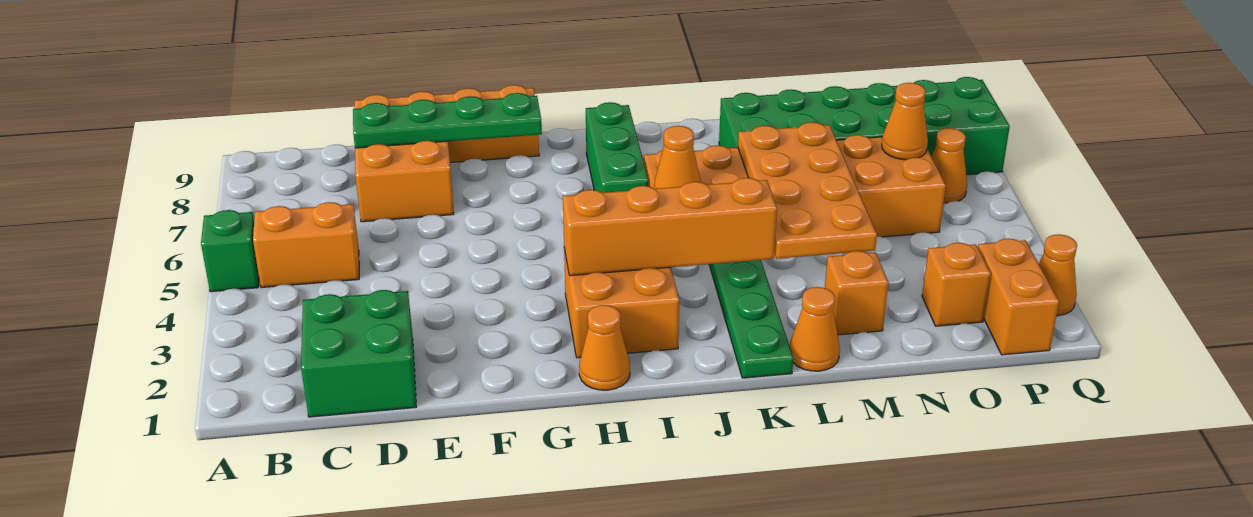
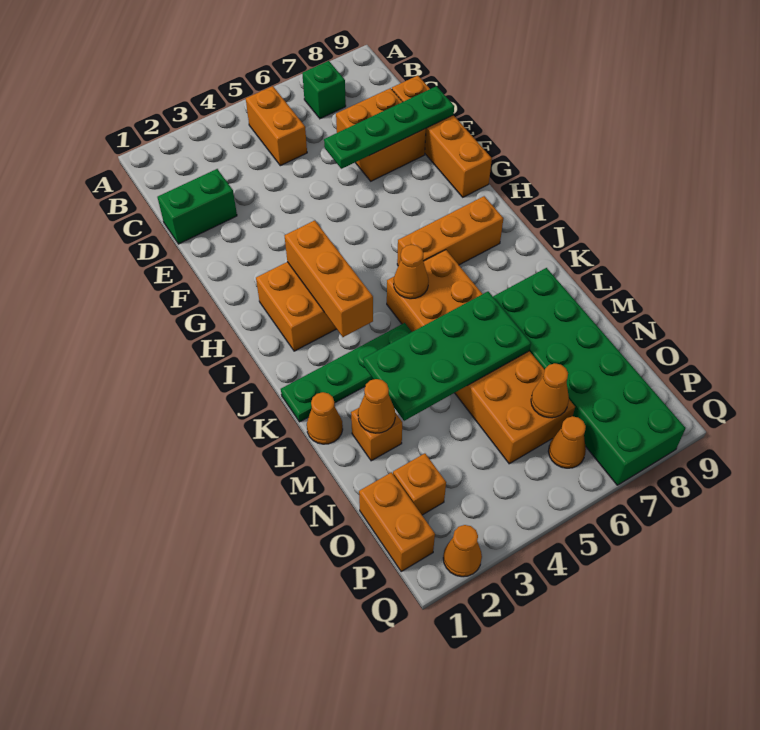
green 1x1 brick [201,210,259,292] -> green 1x1 brick moved to [302,61,346,119]
green 2x2 brick [301,290,416,417] -> green 1x2 brick [157,169,237,244]
green 1x4 plate [353,93,542,148] -> green 1x4 plate turned to [324,86,454,169]
orange 1x1 cone [579,305,630,390] -> orange 1x1 cone moved to [358,379,395,433]
orange 1x4 brick [563,178,777,276] -> orange 1x3 brick [285,221,373,337]
green 1x3 brick [586,102,648,193] -> orange 1x3 brick [397,196,503,266]
orange 2x4 plate [738,122,877,259] -> green 2x4 plate [363,292,531,421]
orange 1x2 brick [978,239,1059,355] -> orange 1x2 brick turned to [359,472,435,571]

